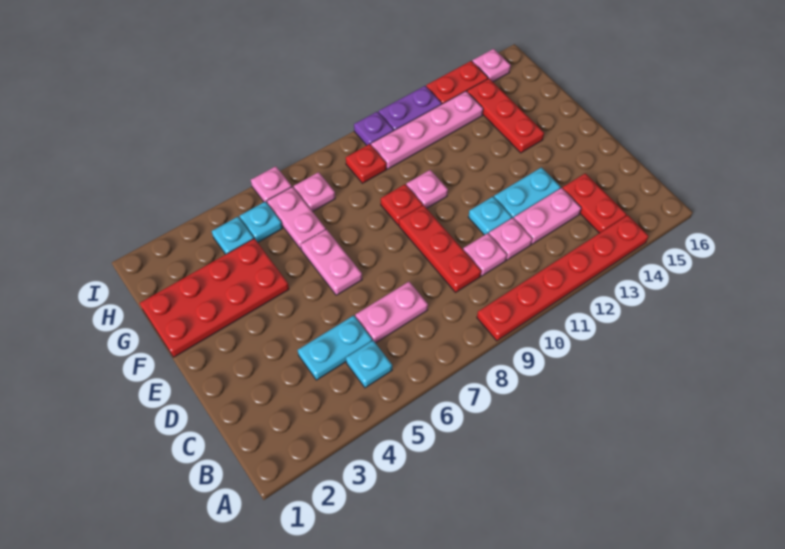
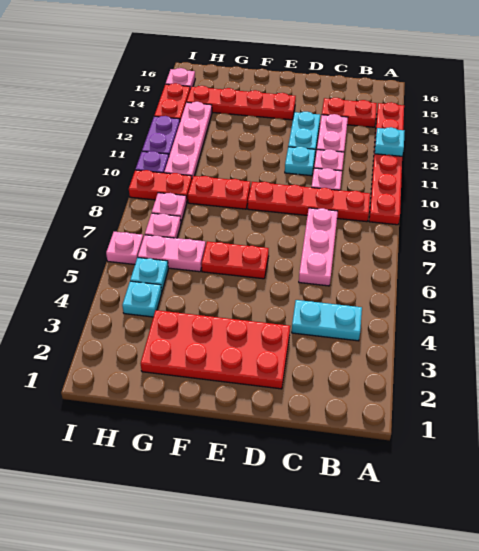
cyan 1x1 plate [346,341,392,388] -> cyan 1x1 plate moved to [375,127,405,156]
cyan 1x2 plate [298,316,372,380] -> cyan 1x2 plate turned to [292,300,362,341]
pink 1x2 plate [355,282,428,343] -> pink 1x3 plate [299,208,338,286]
red 1x3 plate [399,205,481,292] -> red 1x4 plate [248,182,370,222]
pink 1x2 plate [301,229,362,295] -> red 1x2 plate [202,241,269,279]
red 2x4 plate [140,238,289,357] -> red 2x4 plate turned to [141,310,290,389]
red 1x1 plate [381,184,423,225] -> red 1x2 plate [188,176,250,209]
pink 1x1 plate [406,170,448,208] -> pink 1x1 plate moved to [152,193,187,223]
red 1x3 plate [467,79,544,153] -> red 1x4 plate [187,86,296,120]
red 1x1 plate [346,144,386,183] -> red 1x2 plate [129,170,192,202]

